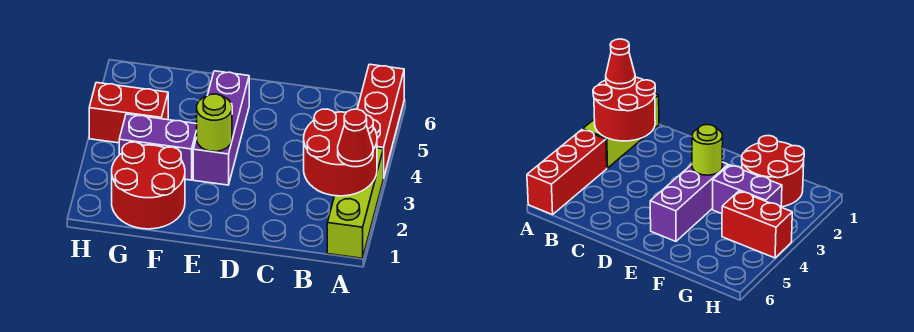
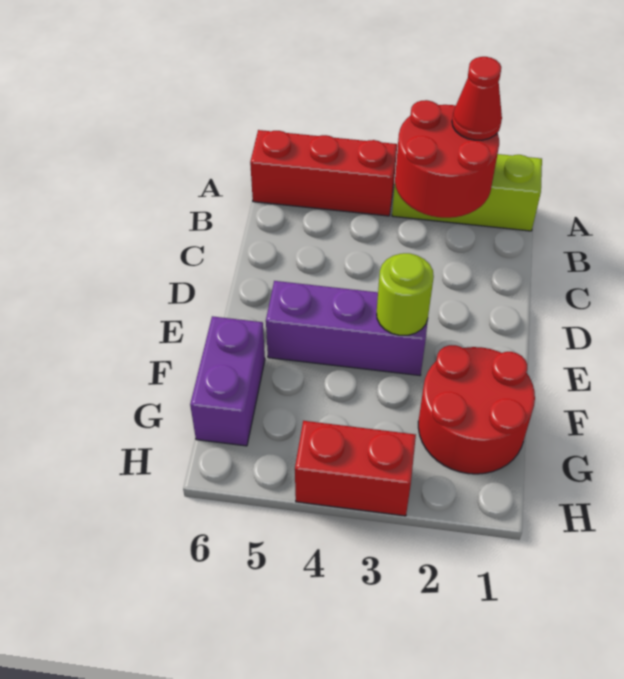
purple 1x2 brick [119,114,197,180] -> purple 1x2 brick moved to [190,316,265,446]
red 1x2 brick [89,82,168,143] -> red 1x2 brick turned to [295,421,416,516]

